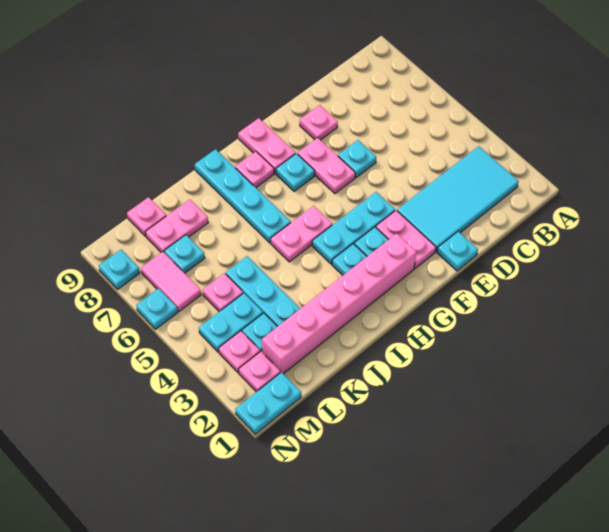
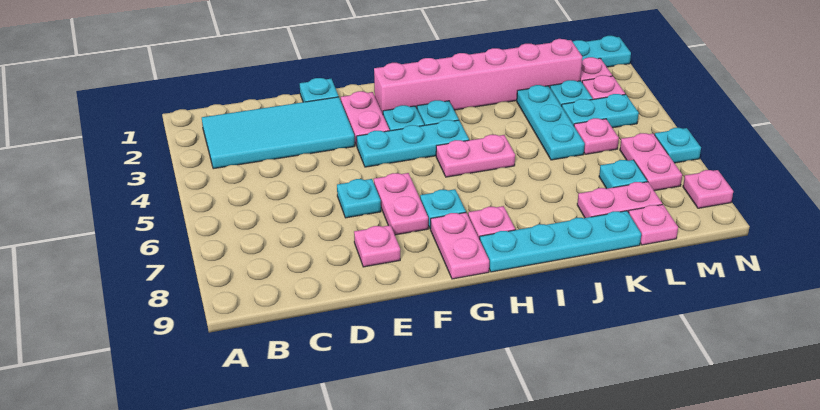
cyan 1x4 plate [195,149,291,243] -> cyan 1x4 plate turned to [480,211,641,272]
pink 1x2 tile [141,252,201,311] -> pink 1x2 plate [620,133,682,191]
cyan 1x1 plate [99,250,140,289] -> pink 1x1 plate [683,170,733,208]

